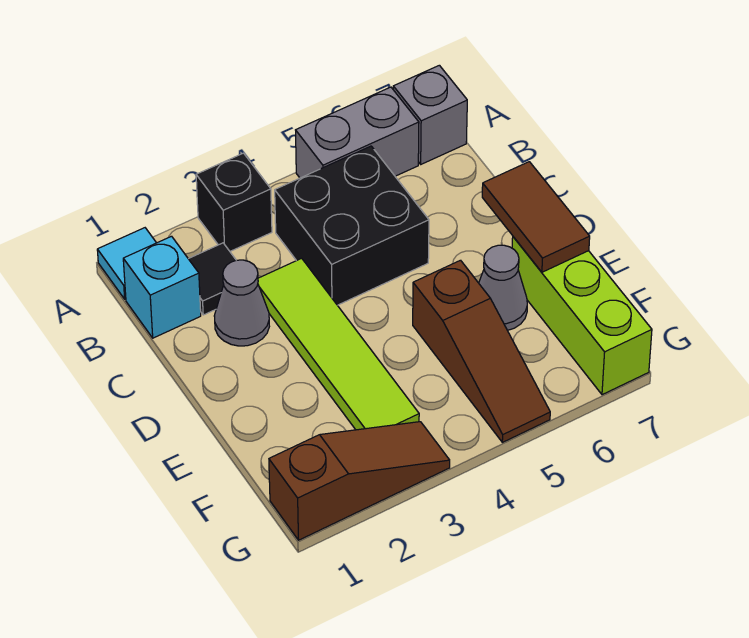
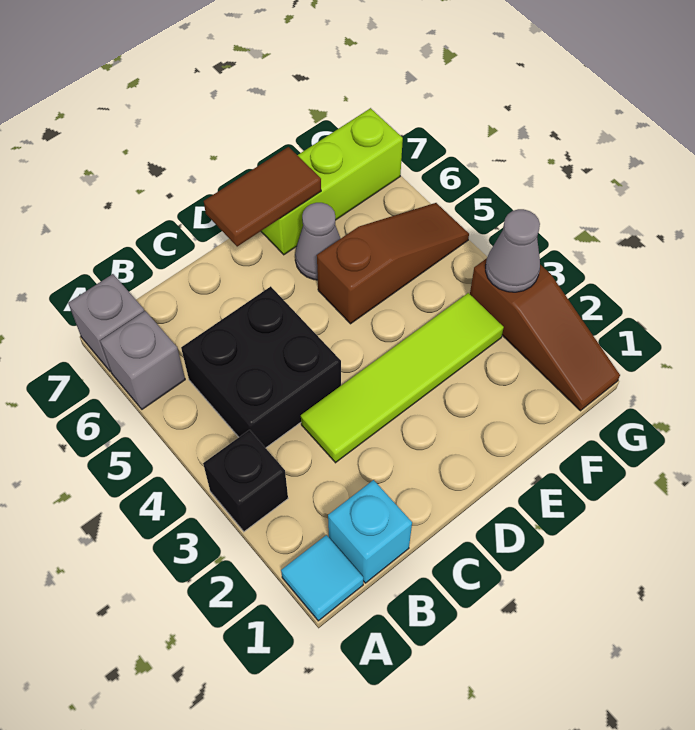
grey 1x2 brick [296,87,419,178] -> grey 1x1 brick [100,311,185,409]
black 1x1 tile [189,243,236,315] -> none
grey 1x1 cone [214,260,269,346] -> grey 1x1 cone moved to [486,209,540,292]
brown 1x3 slope [269,422,450,540] -> brown 1x3 slope turned to [470,258,620,411]

